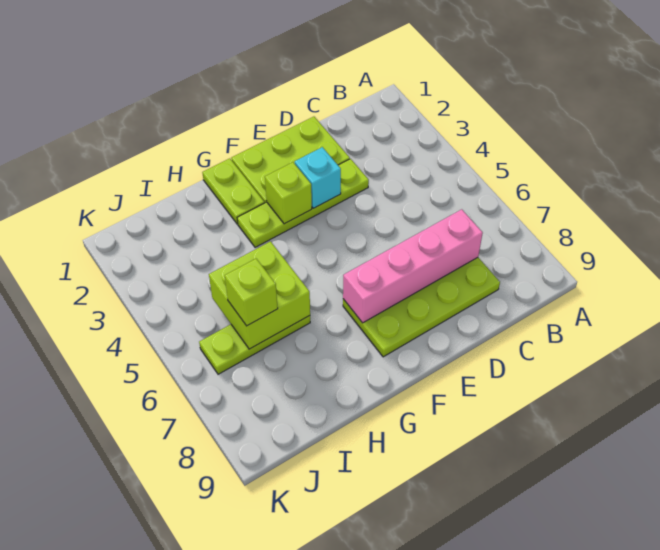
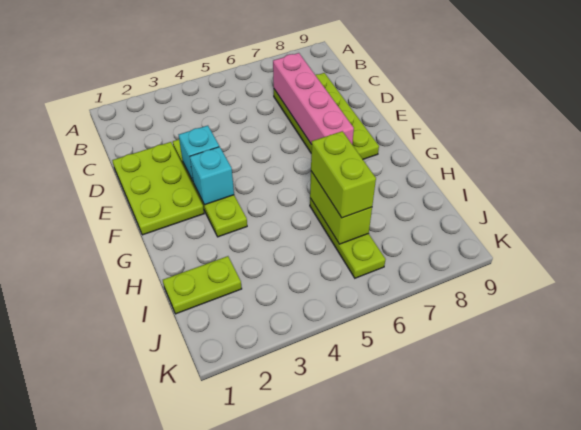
lime 1x1 brick [265,162,312,224] -> cyan 1x1 brick [190,147,234,205]
lime 1x2 plate [202,158,264,224] -> lime 1x2 plate moved to [163,256,242,314]
lime 2x2 brick [209,242,310,349] -> lime 1x2 brick [310,171,372,244]
lime 1x1 brick [225,259,278,326] -> lime 1x2 brick [311,131,376,218]

